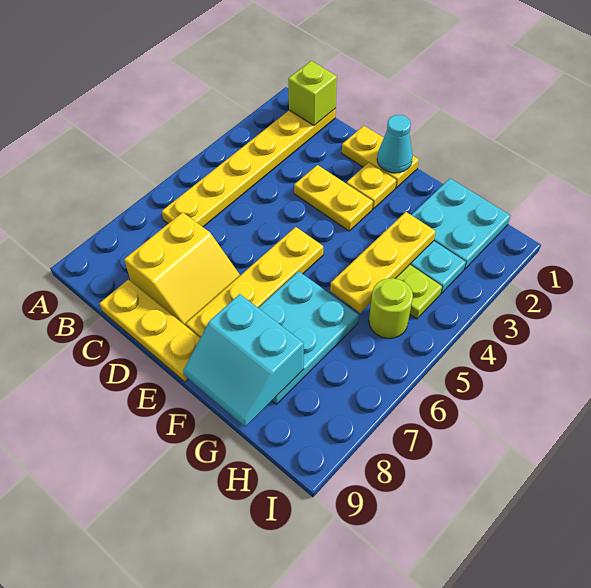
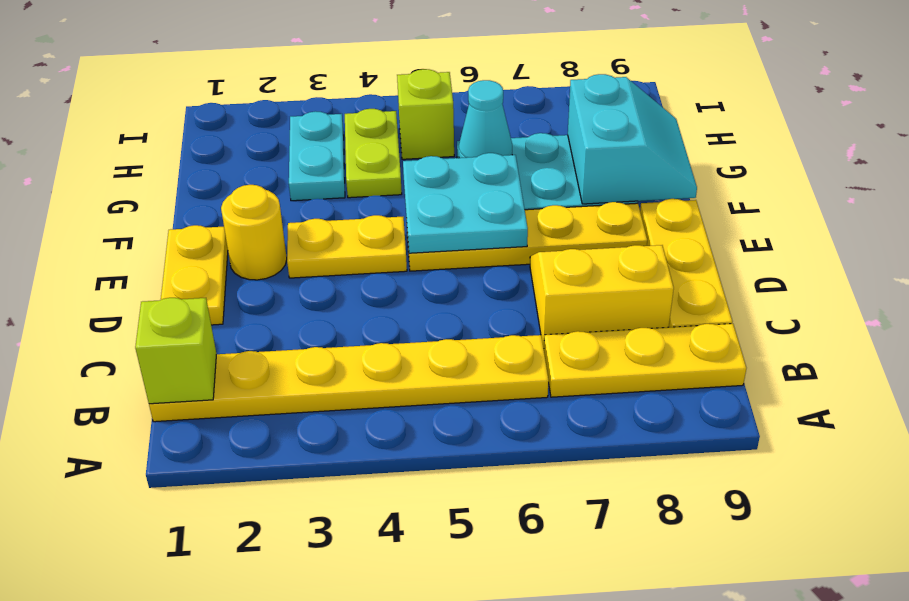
yellow 1x2 plate [294,165,373,231] -> yellow 1x2 plate turned to [287,215,407,278]
cyan 1x1 cone [377,115,413,173] -> cyan 1x1 cone moved to [459,80,512,158]
yellow 1x1 plate [346,163,396,209] -> yellow 1x1 round brick [221,185,287,280]
cyan 2x2 plate [412,179,511,269] -> cyan 2x2 plate moved to [403,153,528,253]
yellow 1x3 plate [330,212,436,313] -> yellow 1x3 plate moved to [544,324,746,397]
lime 1x1 round brick [369,278,413,338] -> lime 1x1 brick [397,69,454,159]

